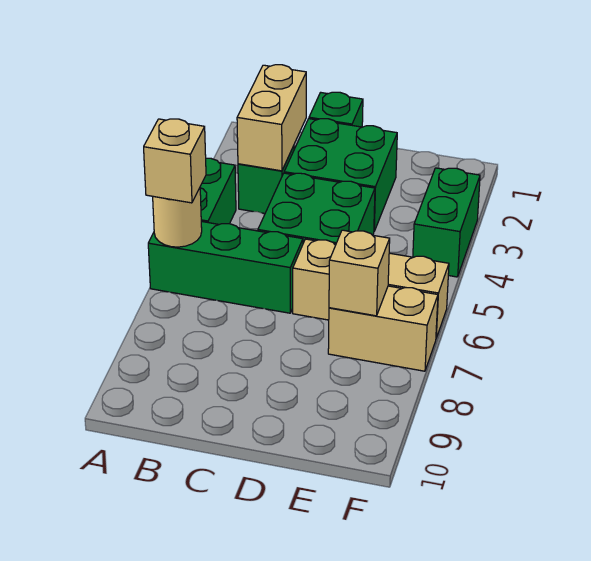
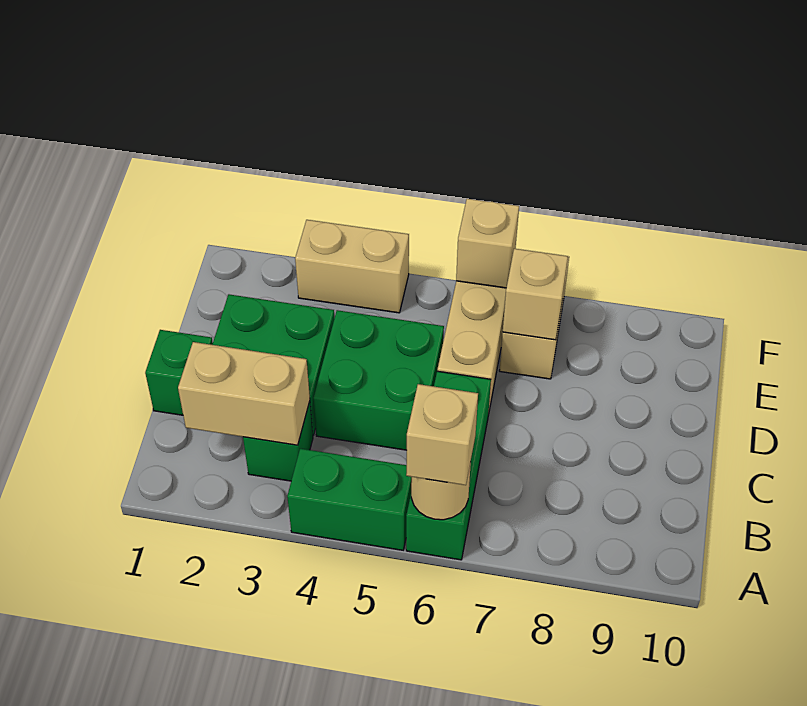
green 1x2 brick [413,168,480,277] -> tan 1x2 brick [295,220,409,313]
none -> tan 1x1 brick [456,199,519,288]

